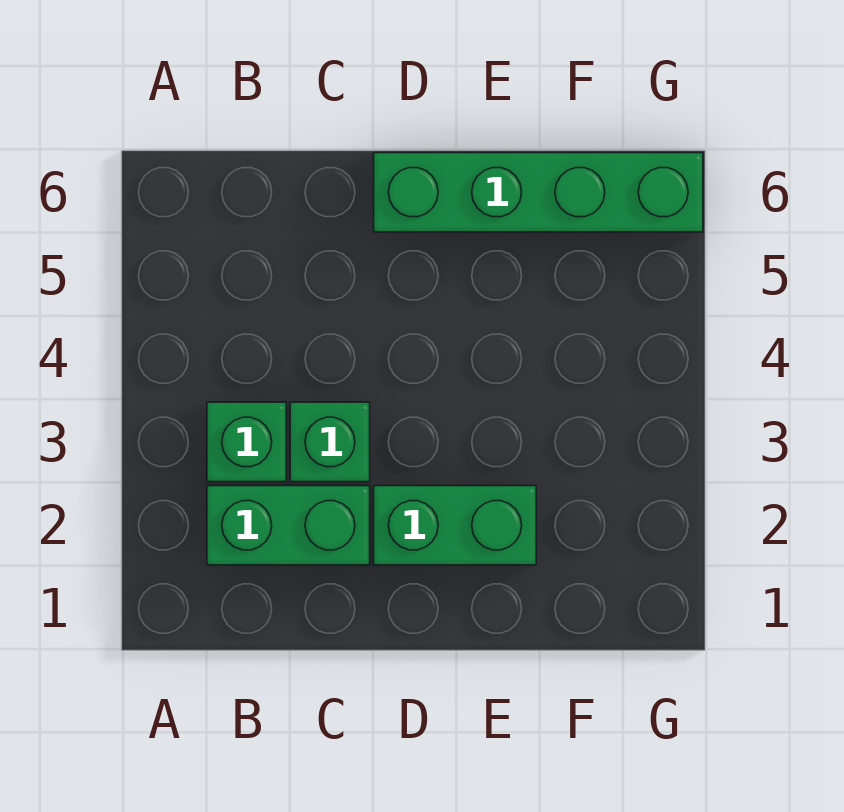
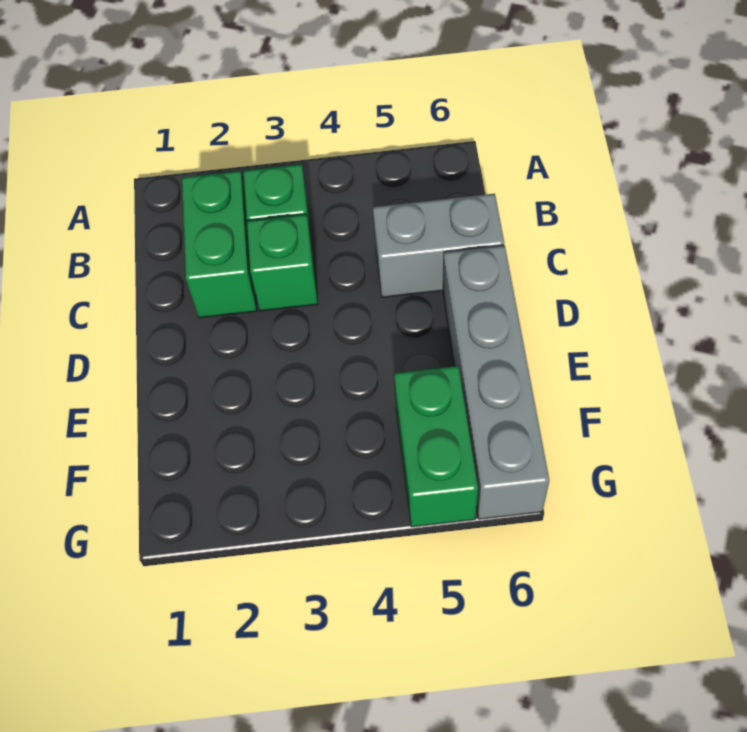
none -> grey 1x2 brick [373,194,504,297]
green 1x2 brick [374,486,536,565] -> green 1x2 brick moved to [394,366,478,527]
green 1x4 brick [374,153,703,232] -> grey 1x4 brick [443,246,549,519]

